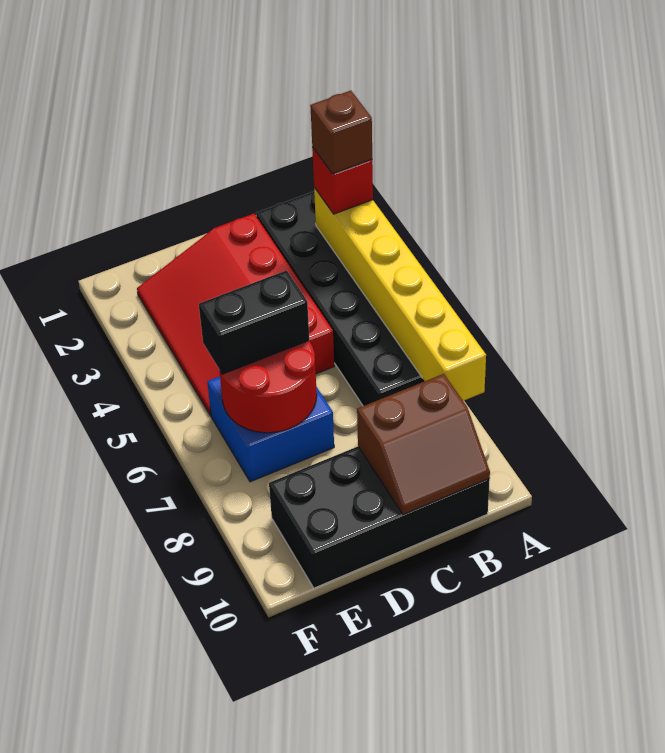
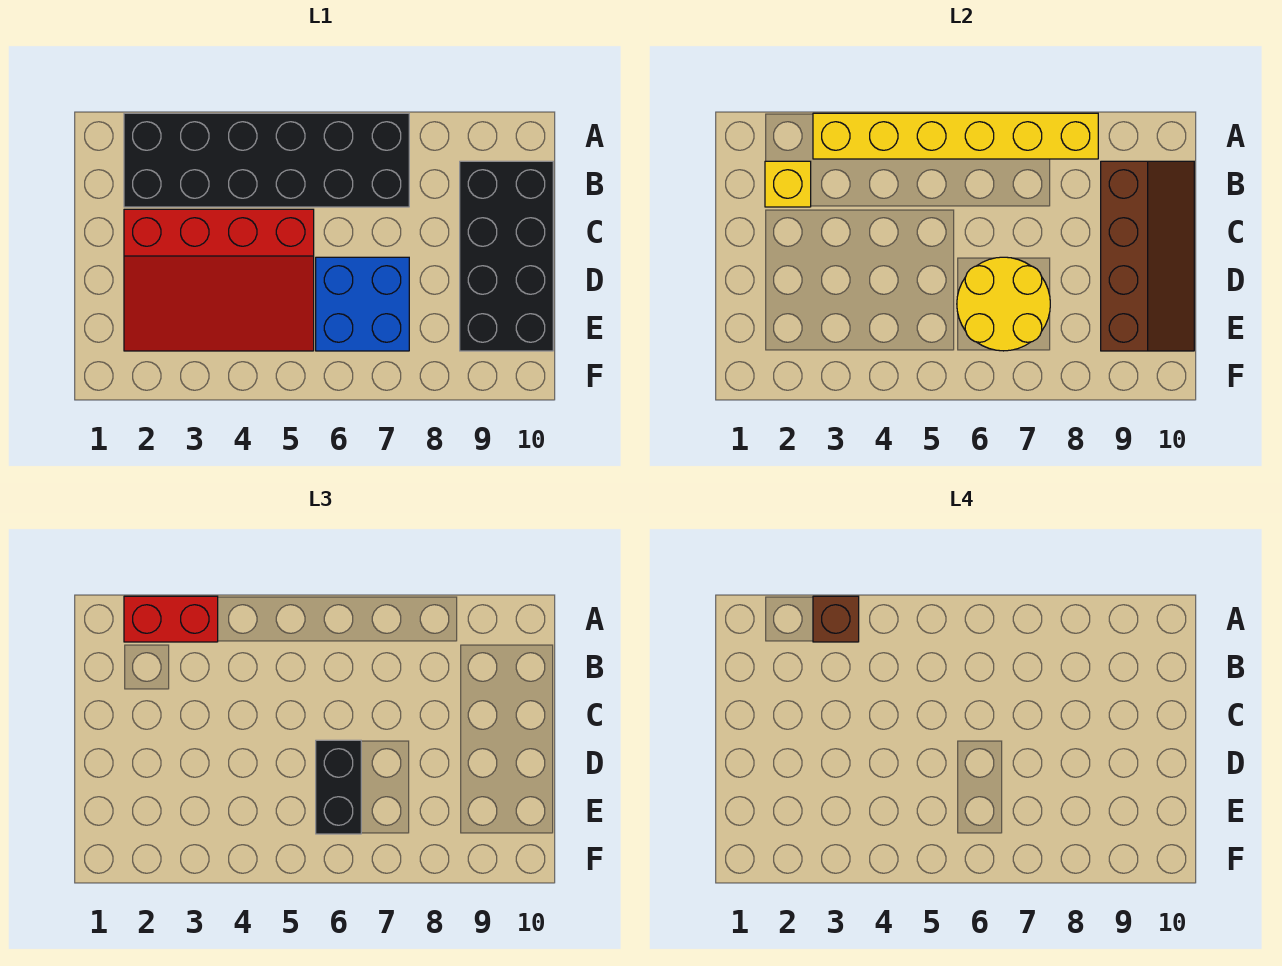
red 1x1 brick [312,147,373,214] -> red 1x2 brick [124,596,218,642]
none -> yellow 1x1 brick [765,161,811,207]
brown 2x2 slope [357,374,490,515] -> brown 2x4 slope [1101,161,1194,351]
red 2x2 round brick [219,341,317,433] -> yellow 2x2 round brick [957,257,1050,351]

